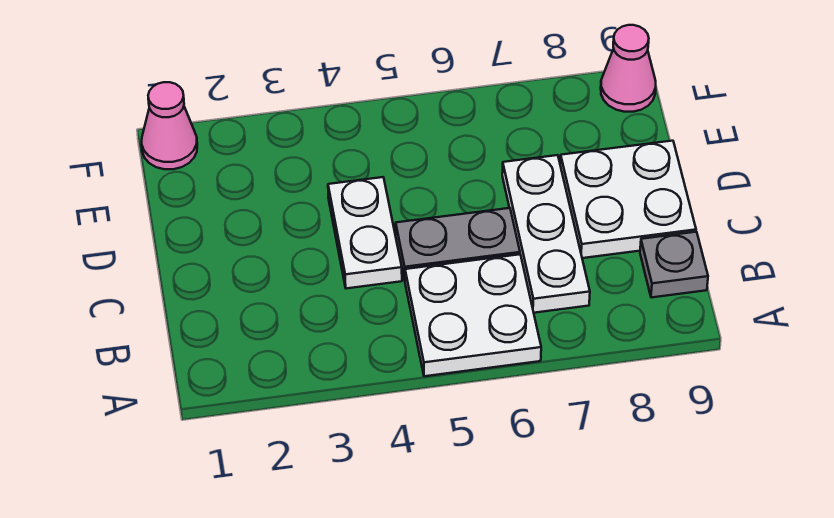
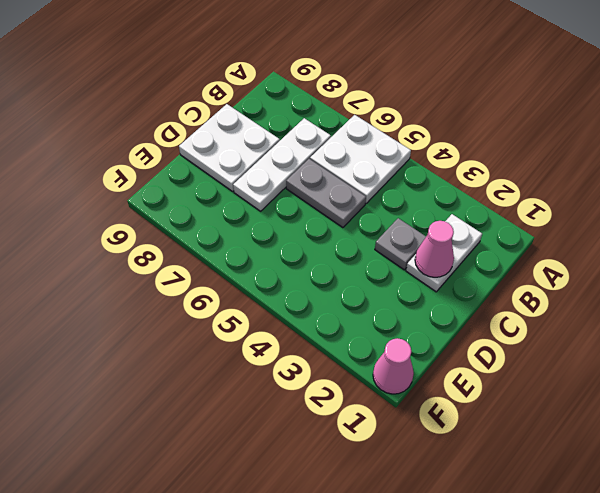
grey 1x1 plate [640,232,708,298] -> grey 1x1 plate moved to [375,218,426,270]
white 1x2 plate [328,177,402,288] -> white 1x2 plate moved to [406,214,482,292]
pink 1x1 cone [601,25,656,112] -> pink 1x1 cone moved to [415,221,454,277]

